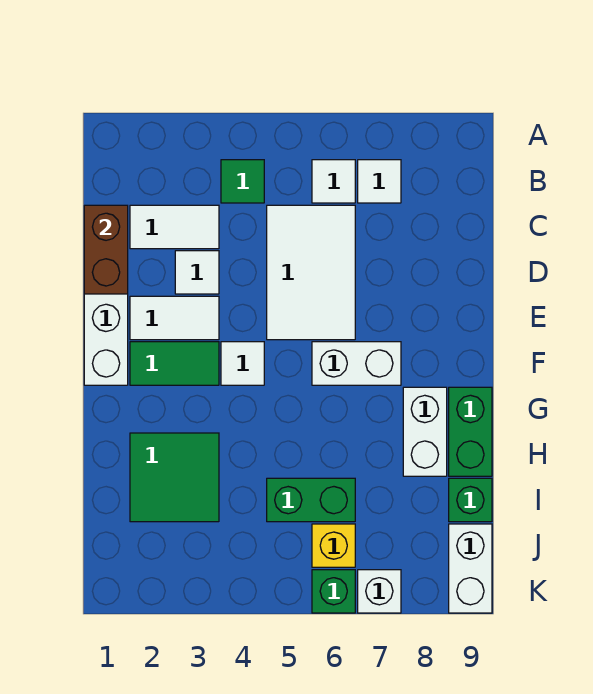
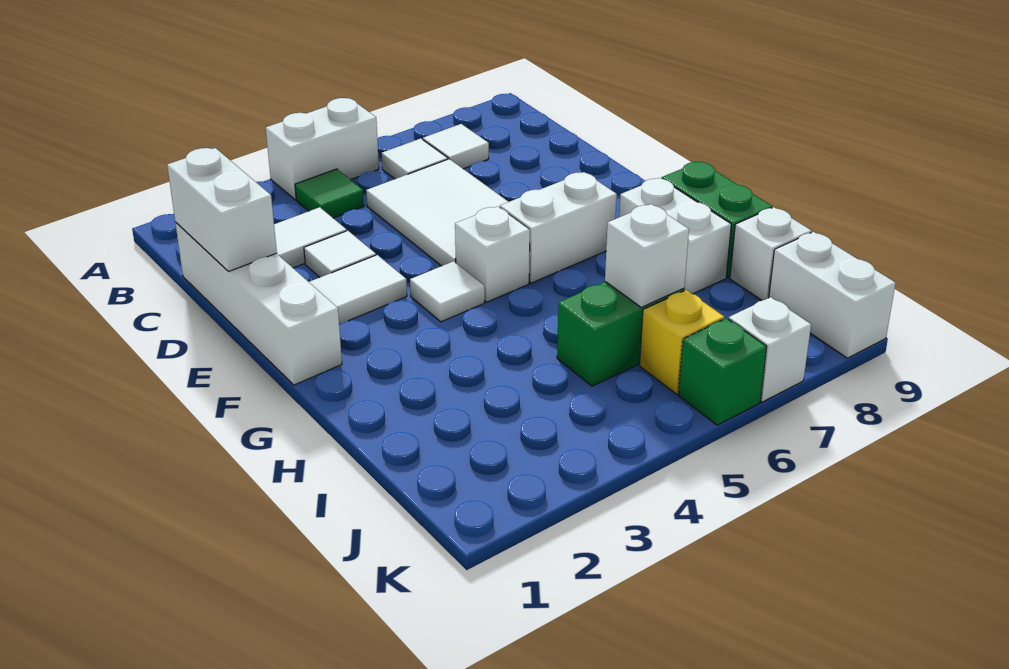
none -> white 1x2 brick [266,98,379,200]
brown 1x2 brick [84,205,128,294] -> white 1x2 brick [167,148,277,272]
green 1x2 tile [130,342,219,385] -> none
none -> white 1x1 brick [455,206,530,302]
green 2x2 tile [130,433,219,522] -> none
none -> white 1x1 brick [605,204,689,307]
green 1x1 brick [449,478,492,522] -> white 1x1 brick [730,207,811,300]

